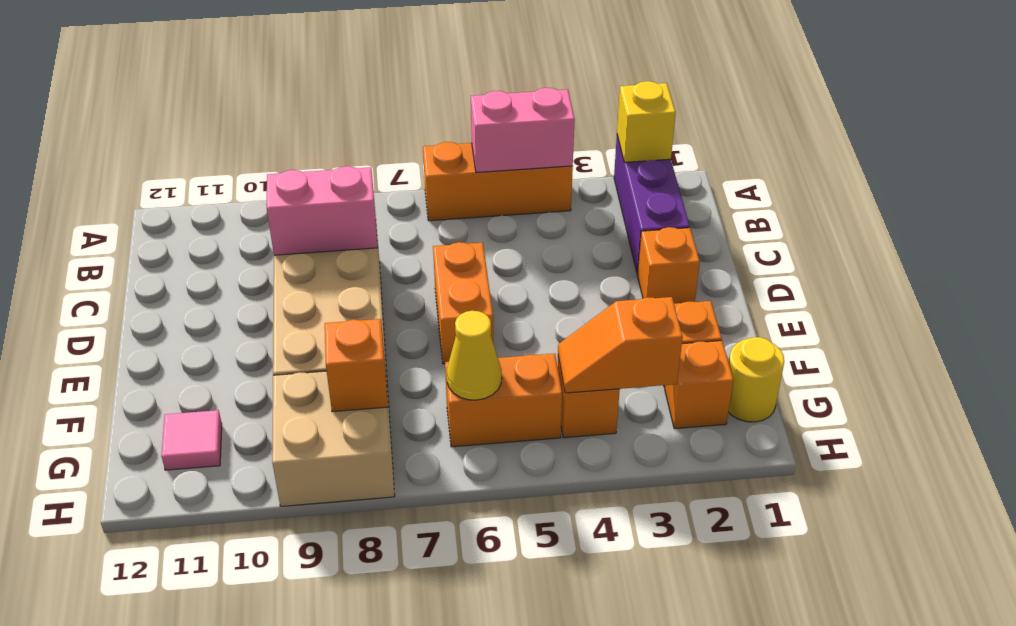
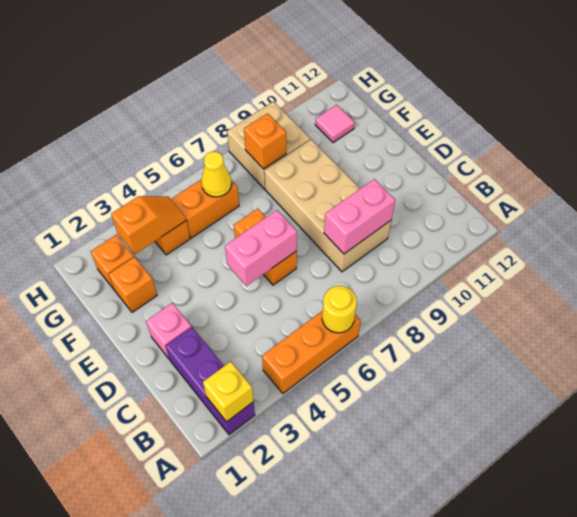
pink 1x2 brick [471,88,575,173] -> pink 1x2 brick moved to [225,210,297,286]
orange 1x1 brick [637,227,700,304] -> pink 1x1 brick [146,303,191,359]
yellow 1x1 round brick [729,337,784,422] -> yellow 1x1 round brick moved to [322,286,357,333]

